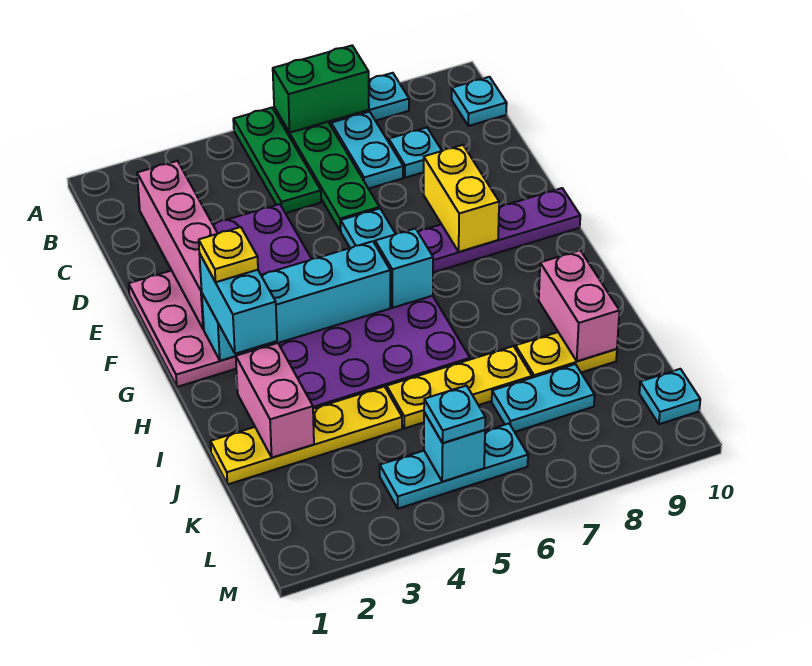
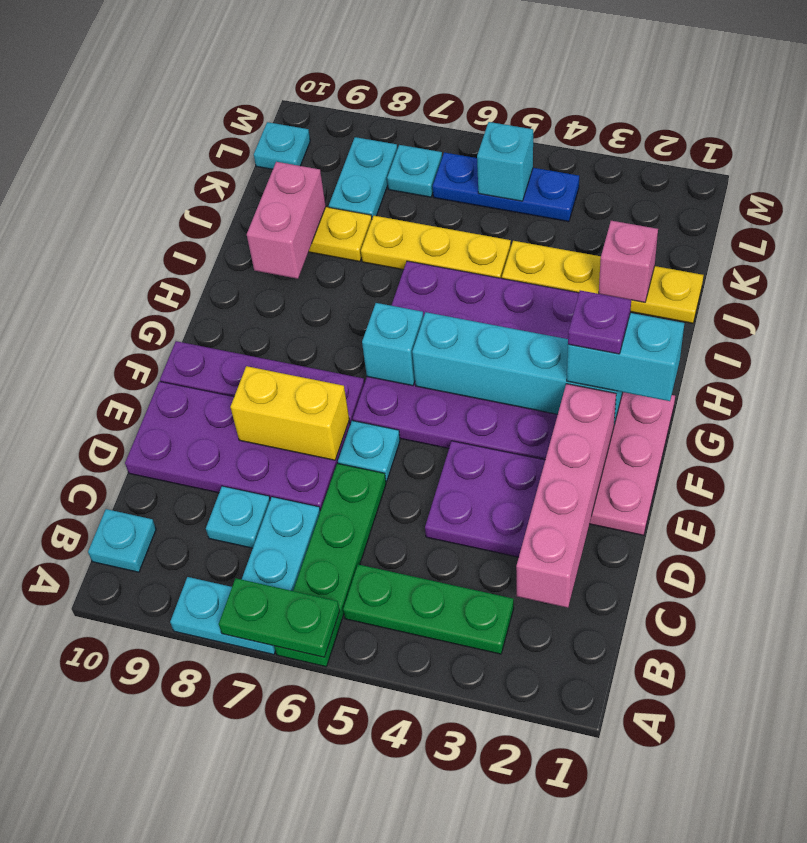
green 1x3 plate [233,108,321,213] -> green 1x3 plate turned to [343,565,514,654]
green 1x2 brick [273,46,369,133] -> green 1x2 plate [219,578,340,657]
none -> purple 2x4 plate [125,381,350,511]
yellow 1x2 brick [424,145,499,252] -> yellow 1x2 brick turned to [230,366,349,460]
cyan 1x2 brick [199,253,277,354] -> cyan 1x2 brick turned to [567,313,684,401]
yellow 1x1 plate [199,227,258,282] -> purple 1x1 plate [568,290,631,354]
pink 1x2 brick [236,343,314,458] -> pink 1x1 brick [599,221,658,302]
cyan 1x2 plate [492,364,595,432] -> cyan 1x2 plate turned to [329,137,397,218]
cyan 1x3 plate [380,424,528,509] -> blue 1x3 plate [433,152,579,222]
cyan 1x1 plate [424,386,485,443] -> cyan 1x1 plate moved to [387,145,442,197]

